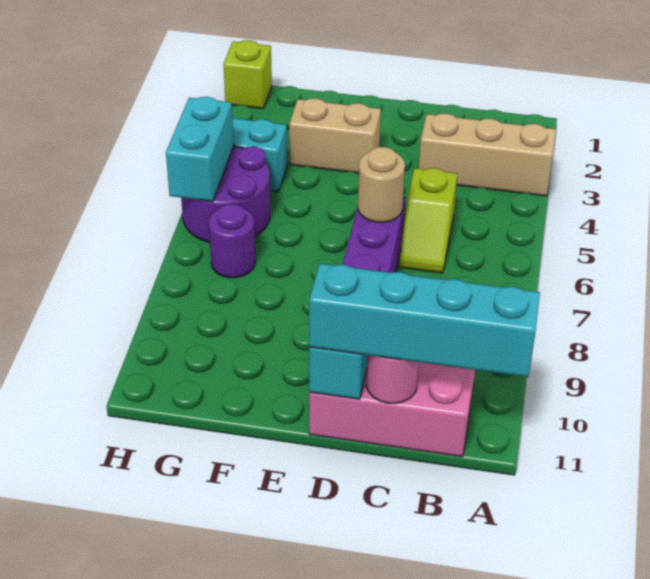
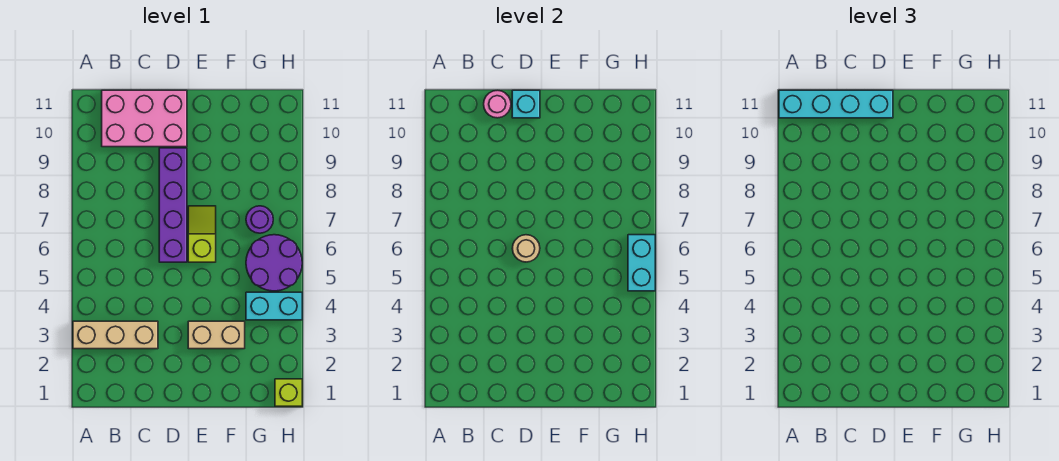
lime 1x2 slope [399,168,457,273] -> lime 1x2 slope moved to [188,206,216,262]

